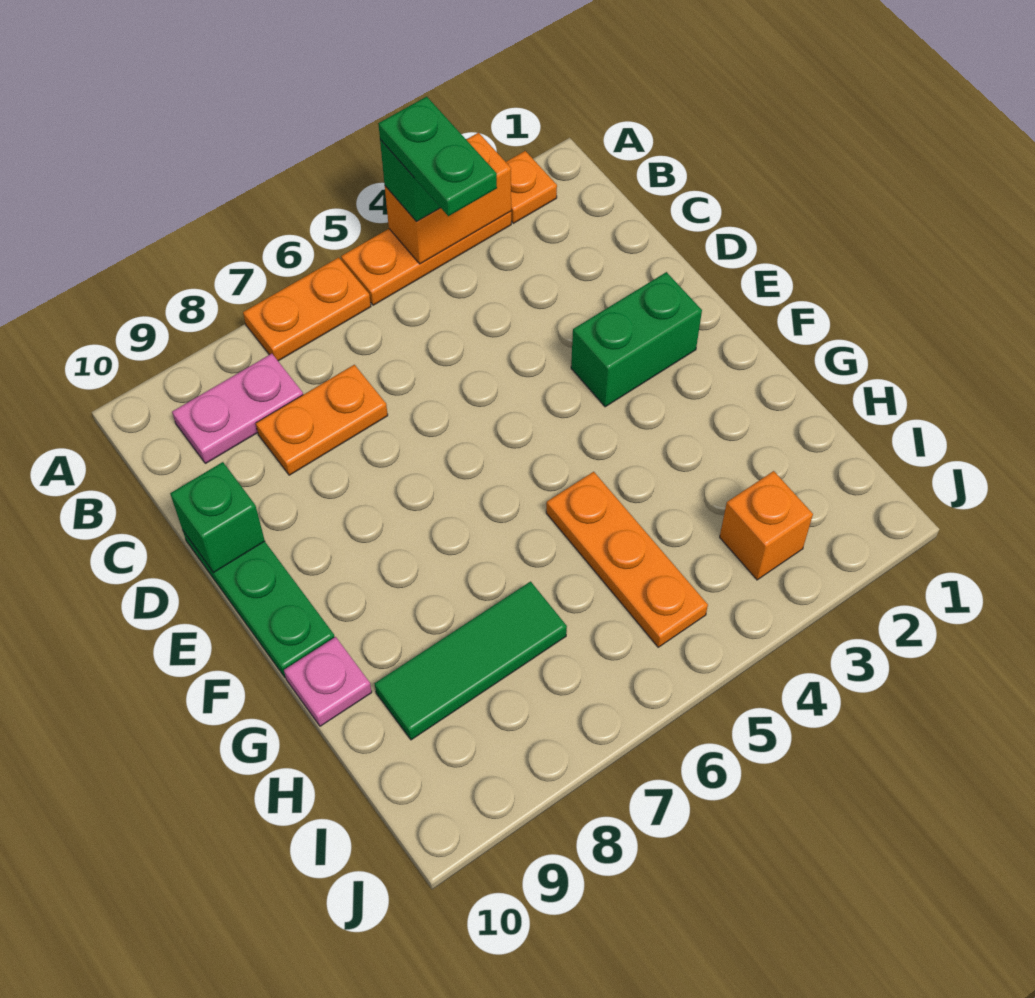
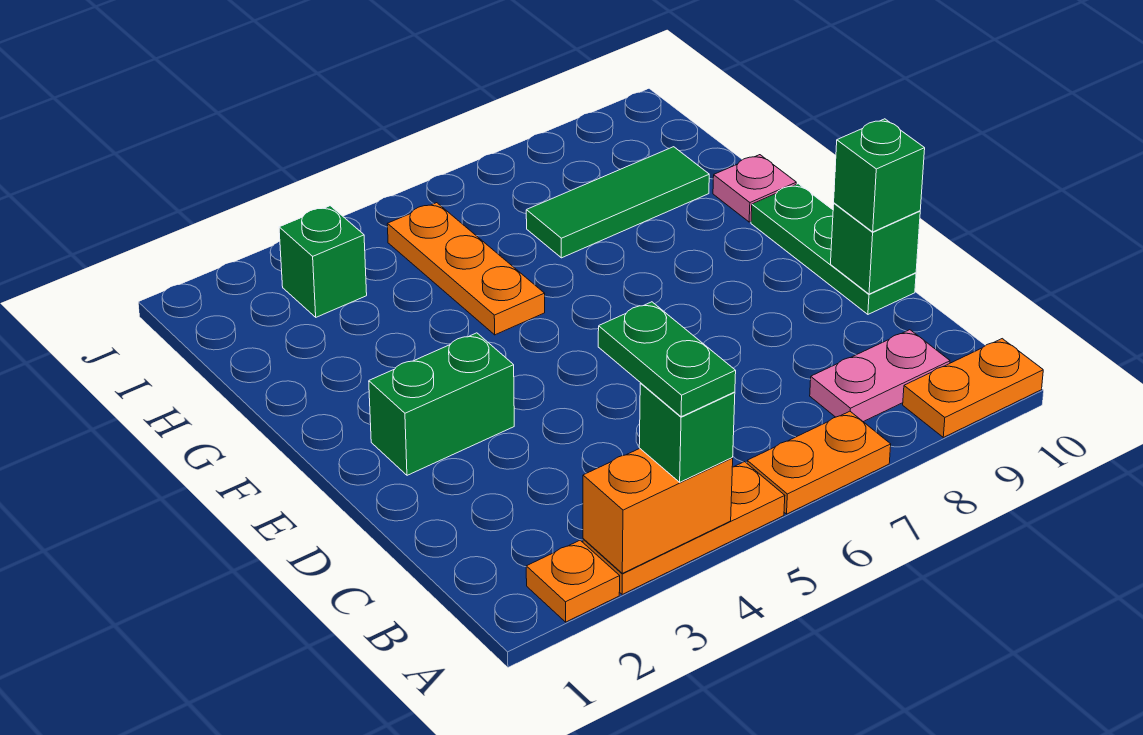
orange 1x2 plate [256,365,388,475] -> orange 1x2 plate moved to [903,339,1043,437]
none -> green 1x1 brick [834,119,925,232]
orange 1x1 brick [720,471,813,580] -> green 1x1 brick [279,206,367,317]

